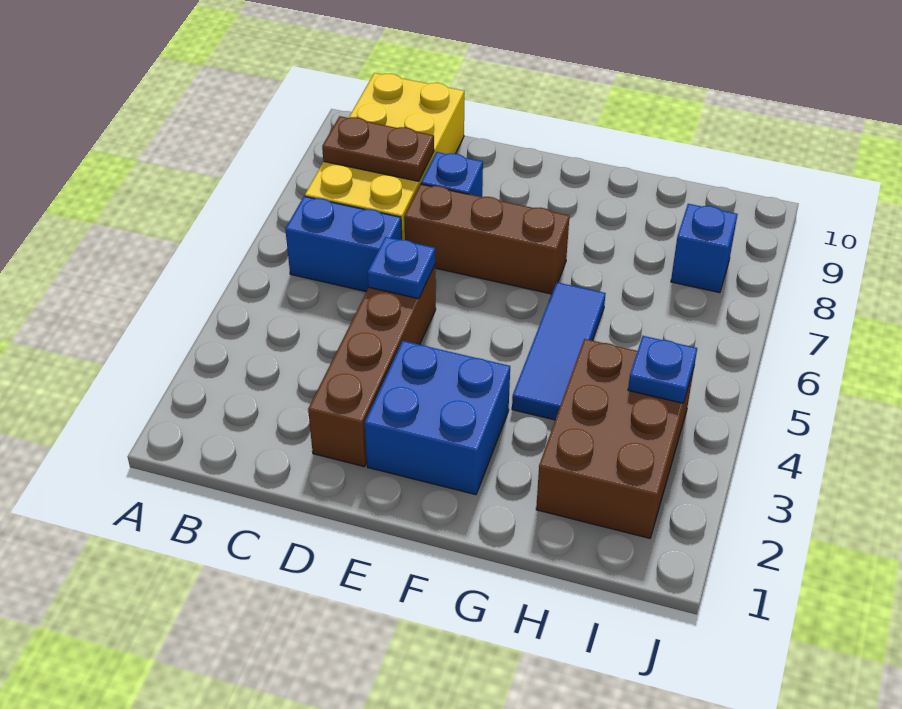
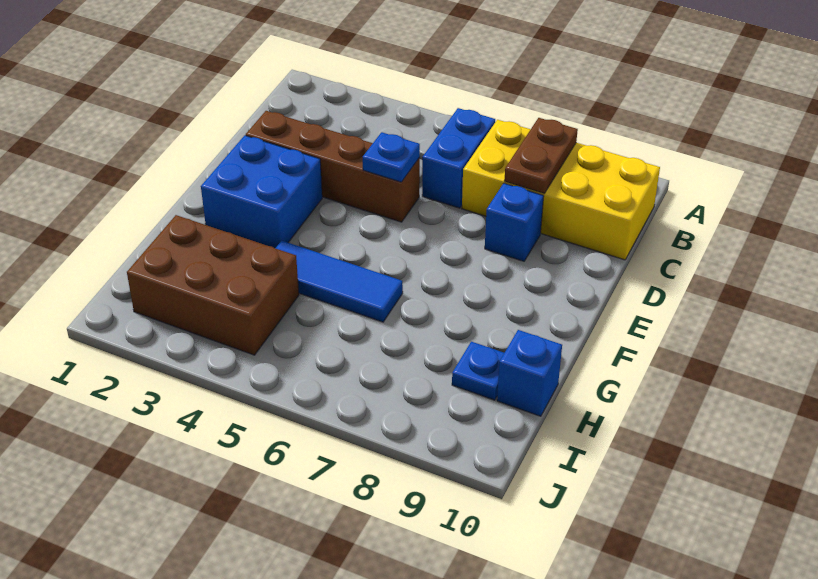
brown 1x3 brick [404,184,570,294] -> none
blue 1x1 plate [628,336,697,403] -> blue 1x1 plate moved to [452,342,504,400]
blue 1x1 brick [671,204,738,293] -> blue 1x1 brick moved to [497,330,562,416]

